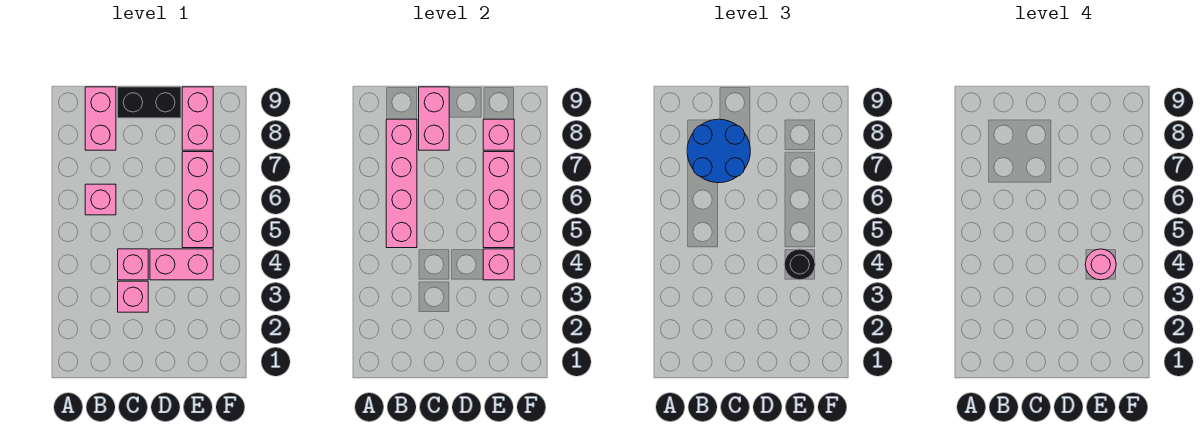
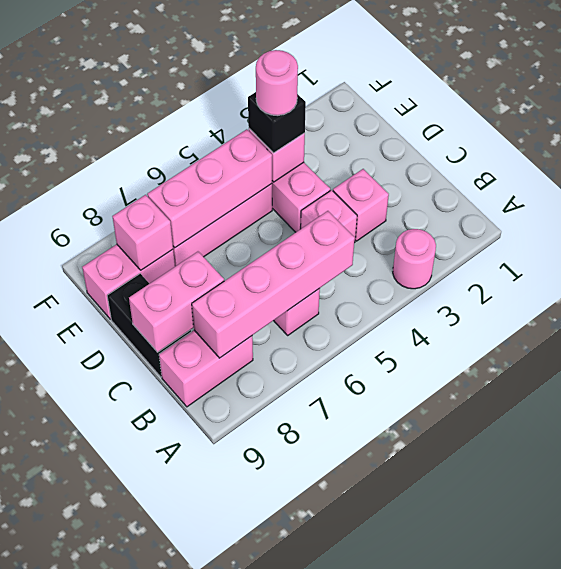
none -> pink 1x1 round brick [393,229,436,289]
blue 2x2 round brick [687,119,750,183] -> none
black 1x1 round brick [784,249,815,280] -> black 1x1 brick [248,92,306,153]

